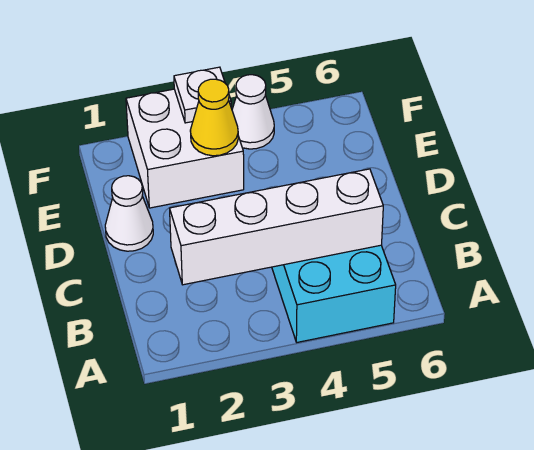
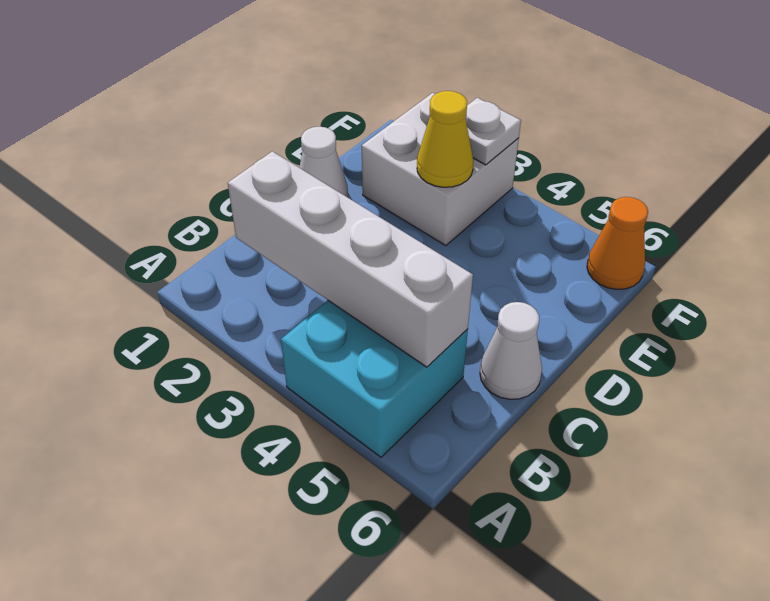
white 1x1 cone [232,75,274,149] -> white 1x1 cone moved to [480,302,542,399]
none -> orange 1x1 cone [587,197,648,289]

